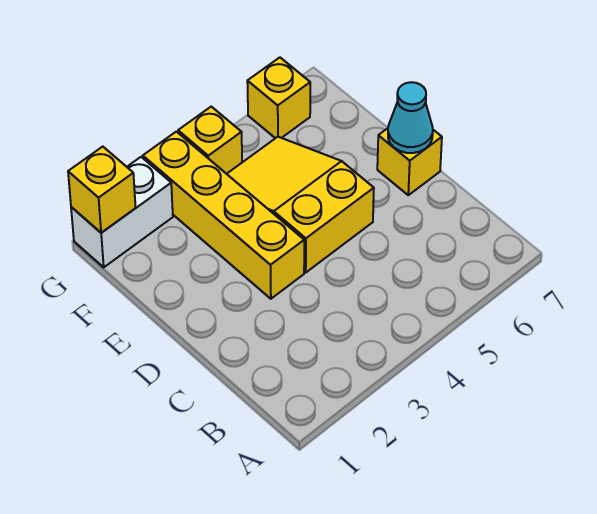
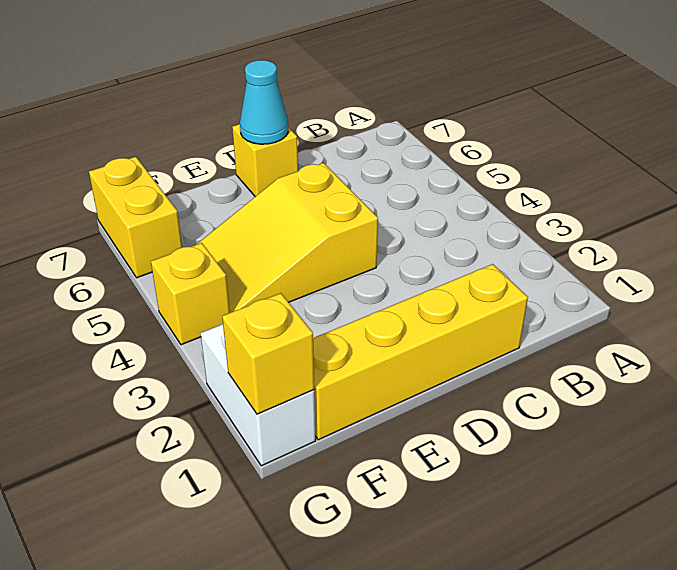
yellow 1x4 brick [143,132,304,299] -> yellow 1x4 brick moved to [313,264,528,440]
yellow 1x1 brick [247,58,310,138] -> yellow 1x2 brick [89,157,182,278]

